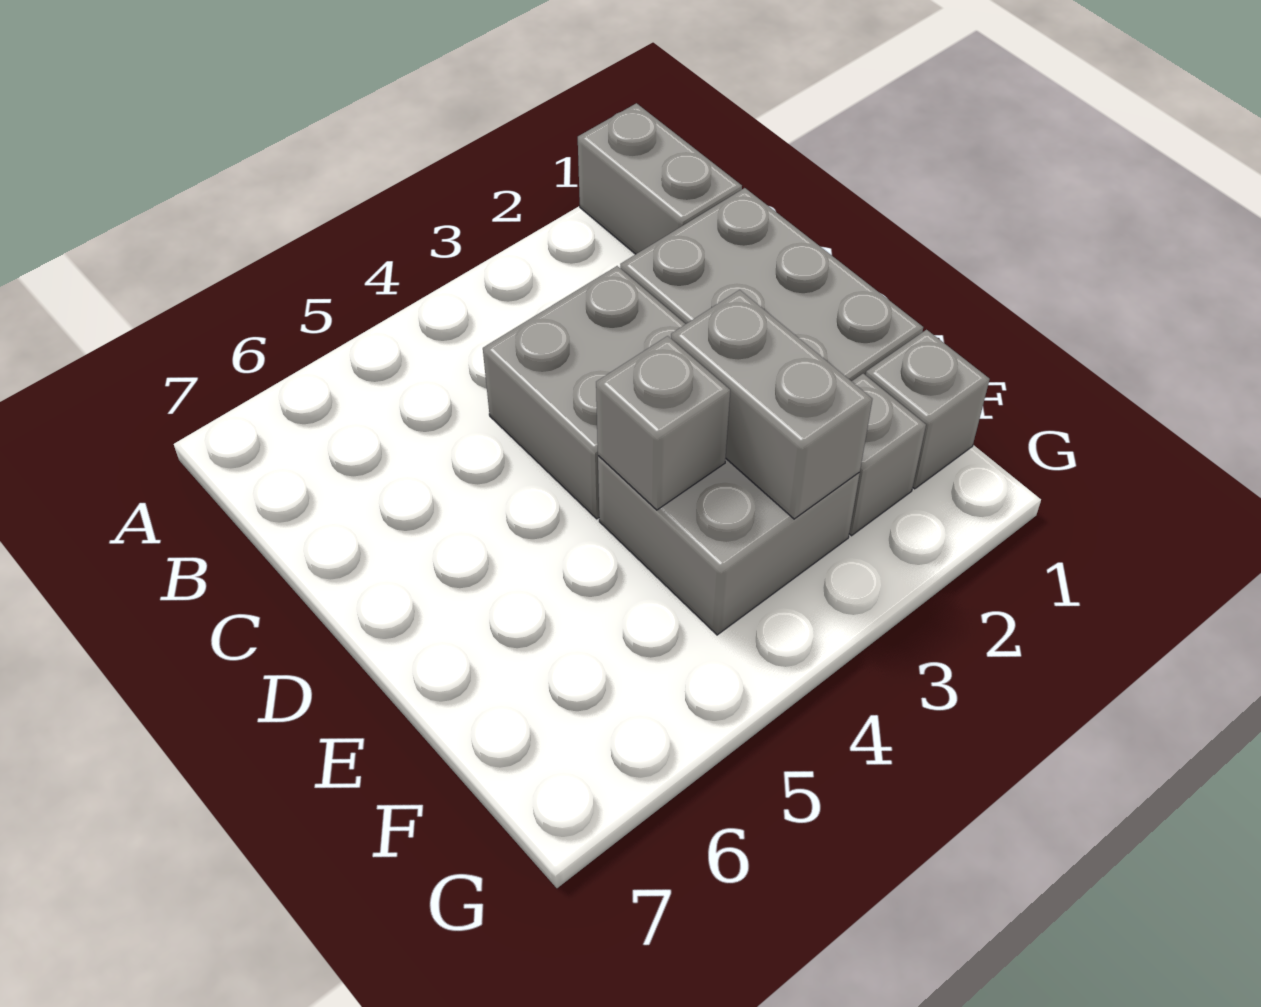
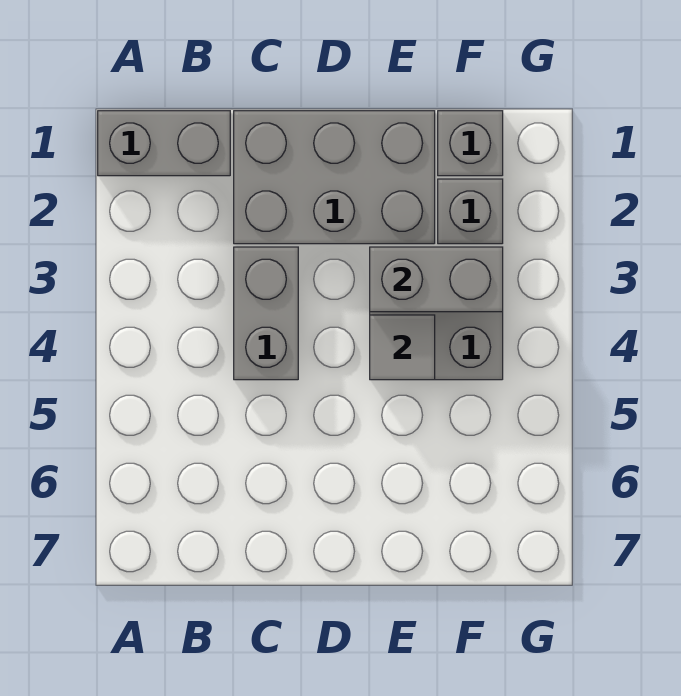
grey 2x2 brick [483,266,685,519] -> grey 1x2 brick [234,247,298,380]
grey 1x1 brick [596,336,730,510] -> grey 1x1 tile [370,315,435,380]

